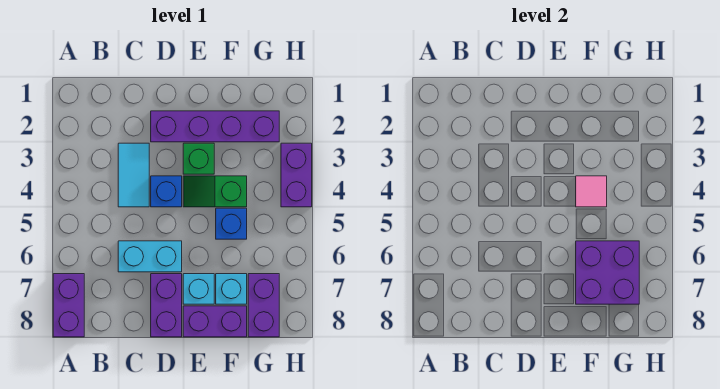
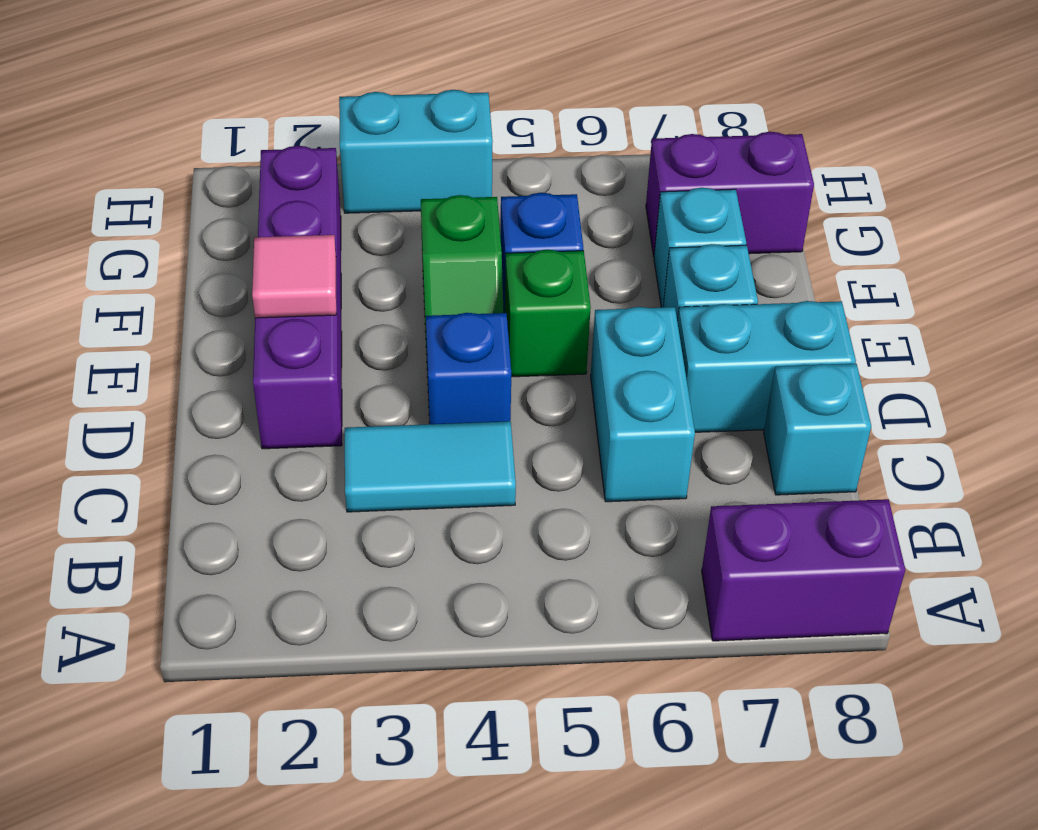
none -> cyan 1x1 brick [764,364,871,495]
purple 1x2 brick [151,274,182,337] -> cyan 1x2 brick [677,301,856,432]
green 1x1 brick [183,143,214,174] -> green 1x1 brick moved to [505,250,591,377]
purple 1x2 brick [183,306,247,337] -> none
pink 1x1 tile [576,176,607,207] -> pink 1x1 tile moved to [252,235,336,318]
purple 2x2 brick [576,241,639,304] -> none
purple 1x2 brick [281,143,312,207] -> cyan 1x2 brick [339,90,493,213]

